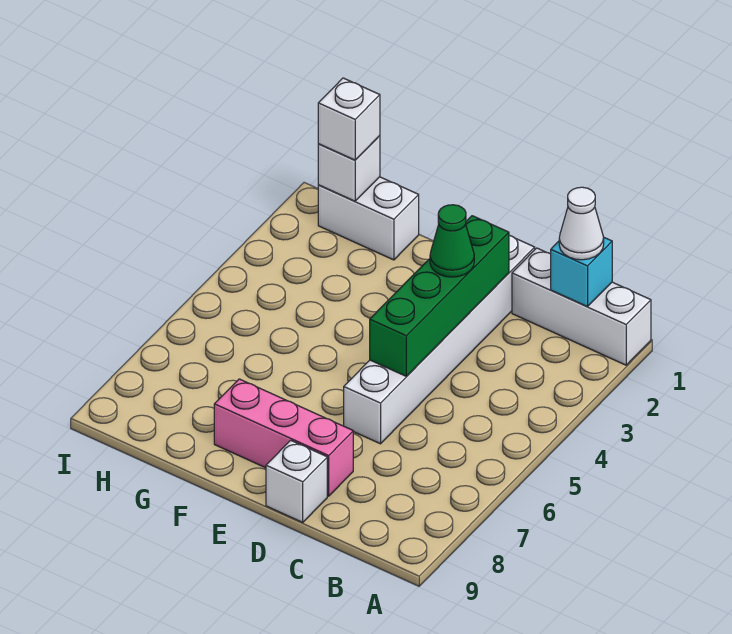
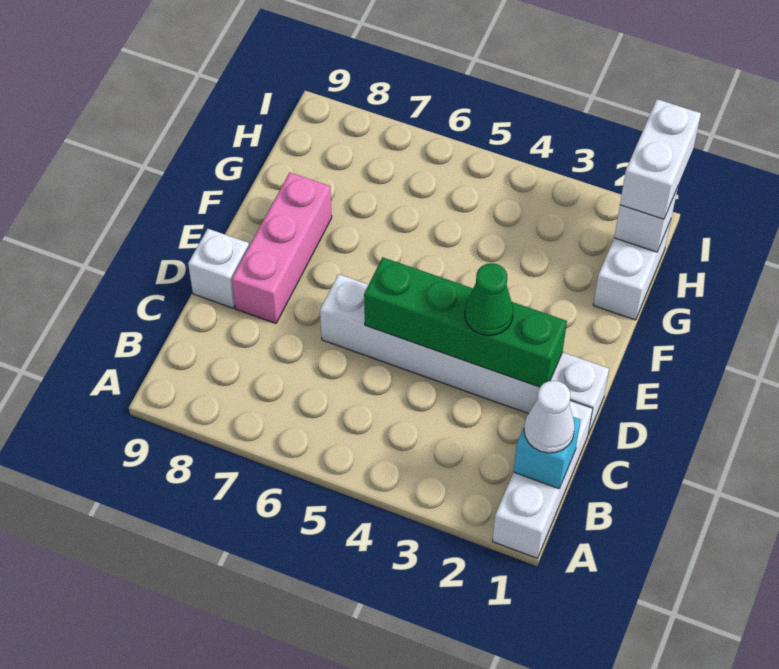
white 1x1 brick [318,78,380,160] -> white 1x2 brick [620,99,701,219]

